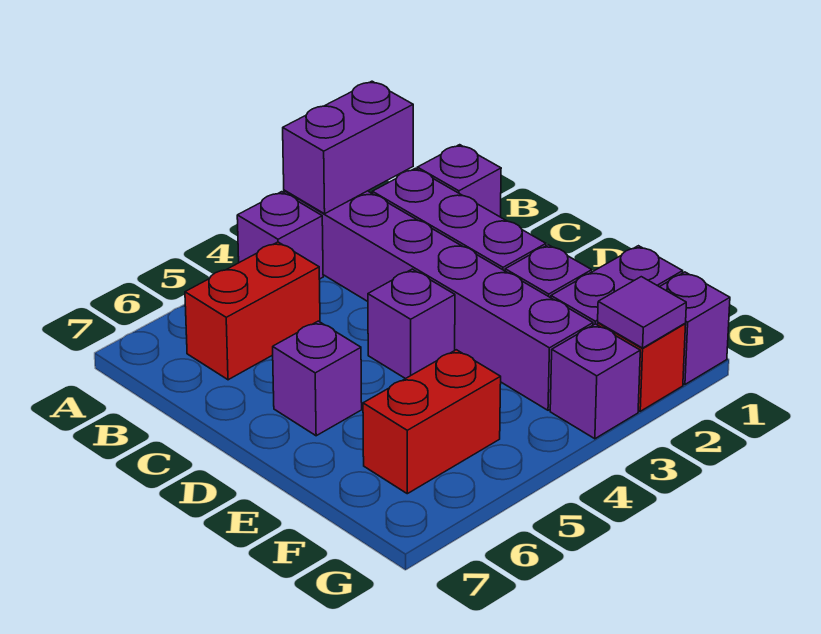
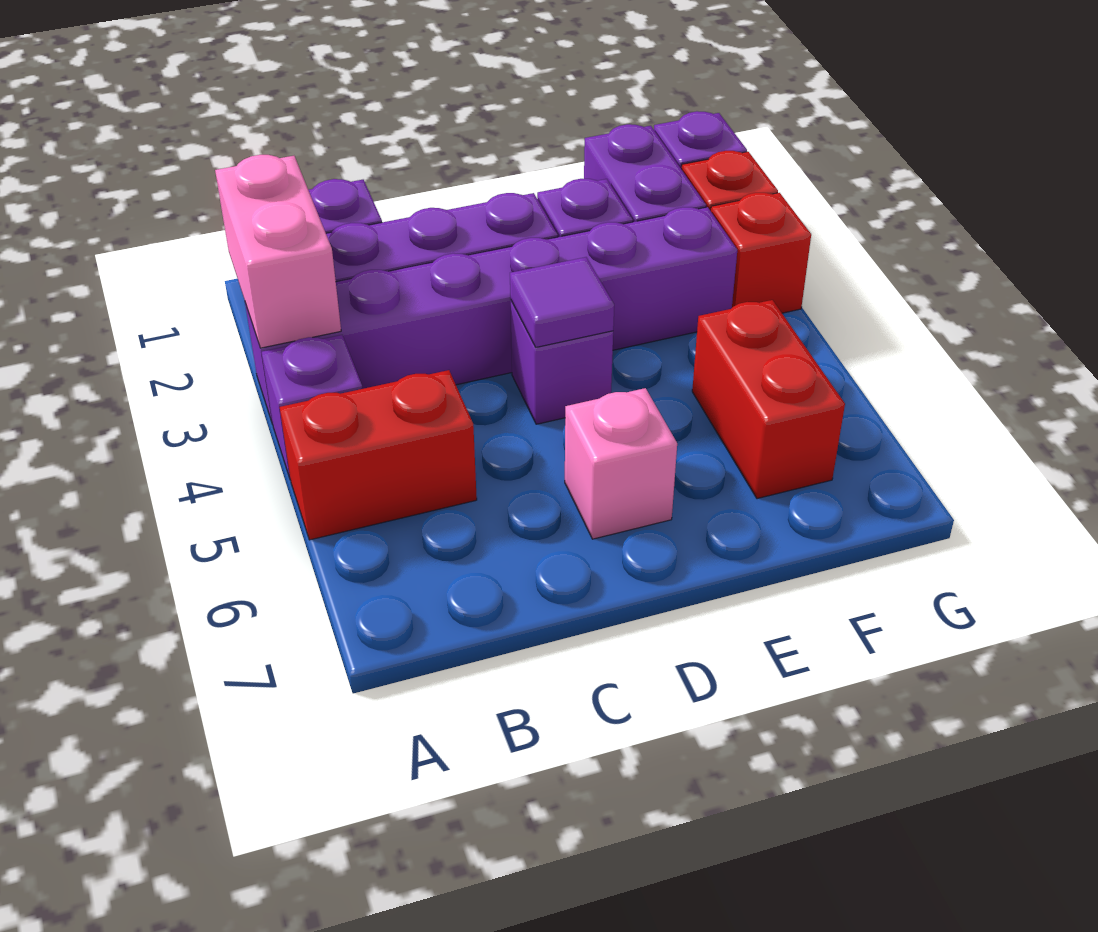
purple 1x2 brick [283,81,413,214] -> pink 1x2 brick [215,155,341,348]
red 1x2 brick [185,242,320,380] -> red 1x2 brick turned to [280,370,477,540]
purple 1x1 brick [273,321,362,436] -> pink 1x1 brick [565,388,677,539]
purple 1x1 tile [598,277,686,348] -> purple 1x1 tile moved to [510,257,614,347]
purple 1x1 brick [550,324,640,439] -> red 1x1 brick [711,193,811,313]

